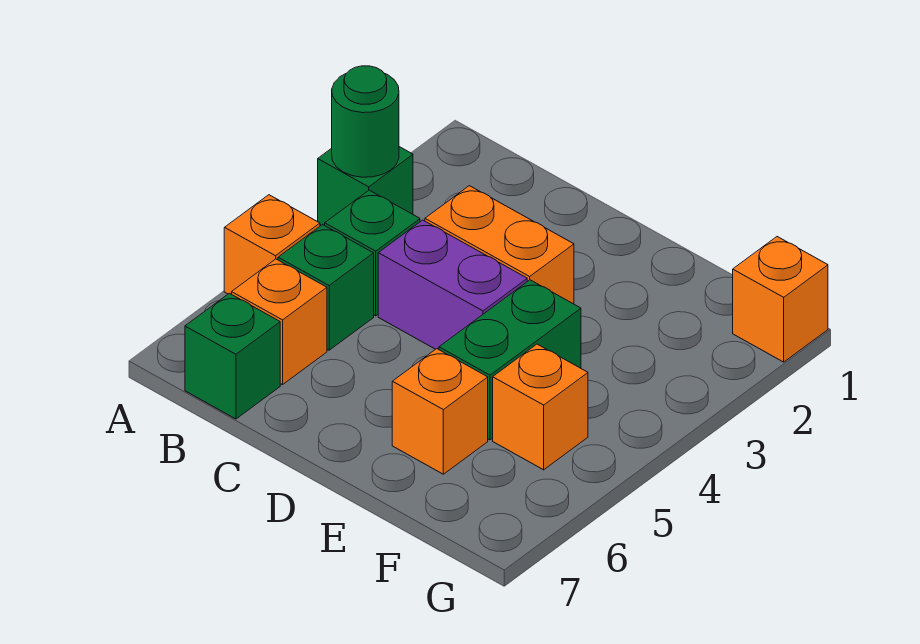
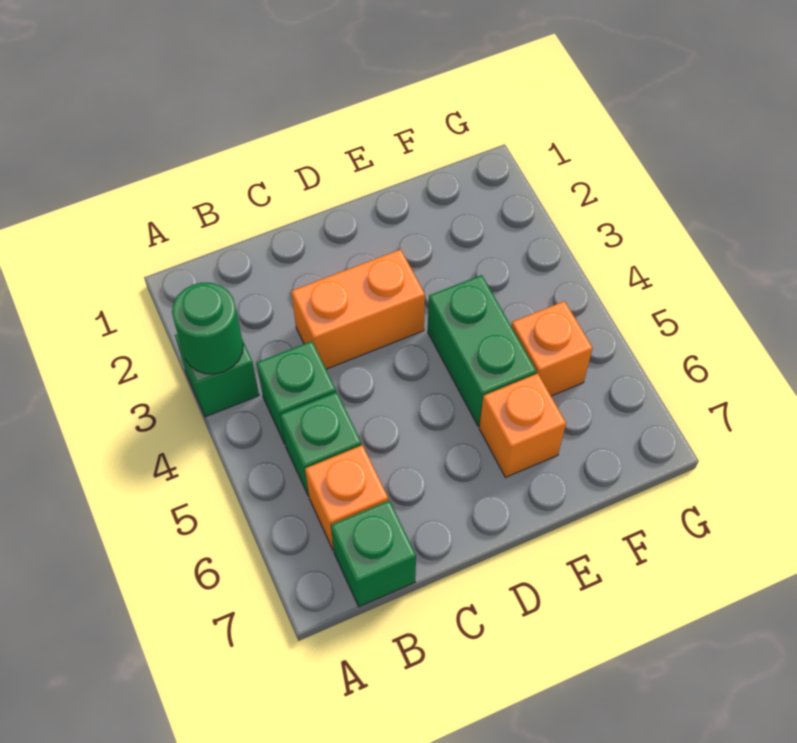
orange 1x1 brick [224,195,320,294] -> none
purple 1x2 brick [378,220,527,349] -> none
orange 1x1 brick [733,237,828,362] -> none

